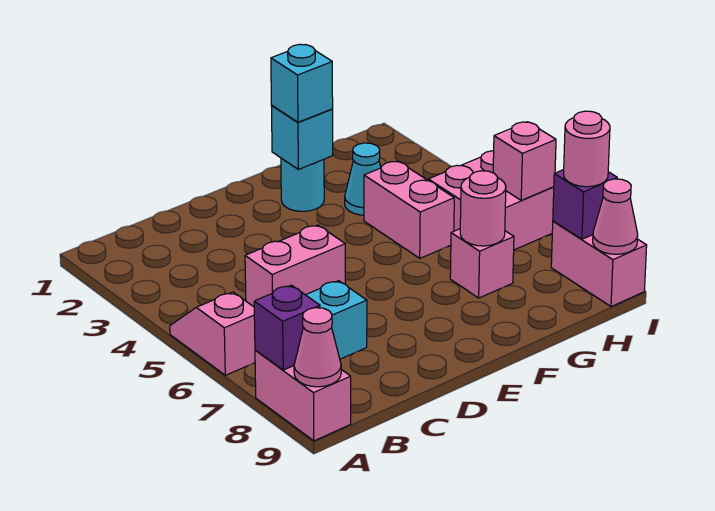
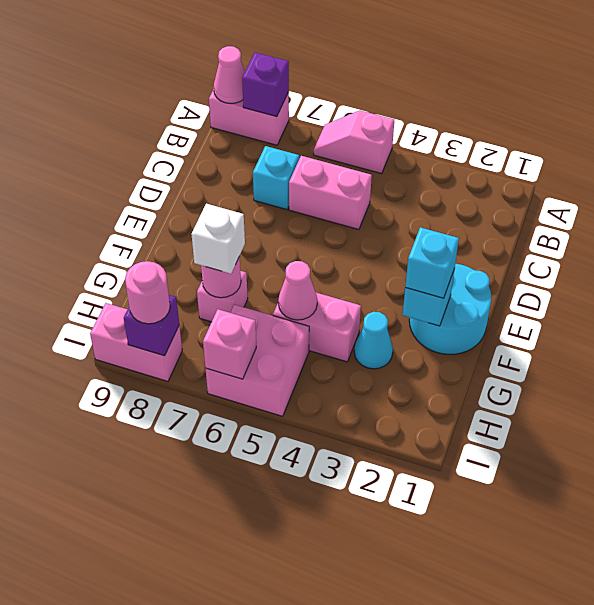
pink 1x2 slope [170,292,255,375] -> pink 1x2 slope turned to [314,110,394,174]
pink 1x2 brick [245,225,345,307] -> pink 1x2 brick turned to [289,156,372,230]
cyan 1x1 round brick [281,158,324,211] -> cyan 2x2 round brick [409,264,491,354]
none -> white 1x1 brick [191,204,245,274]
pink 1x1 cone [593,179,638,254] -> pink 1x1 cone moved to [278,261,317,320]

